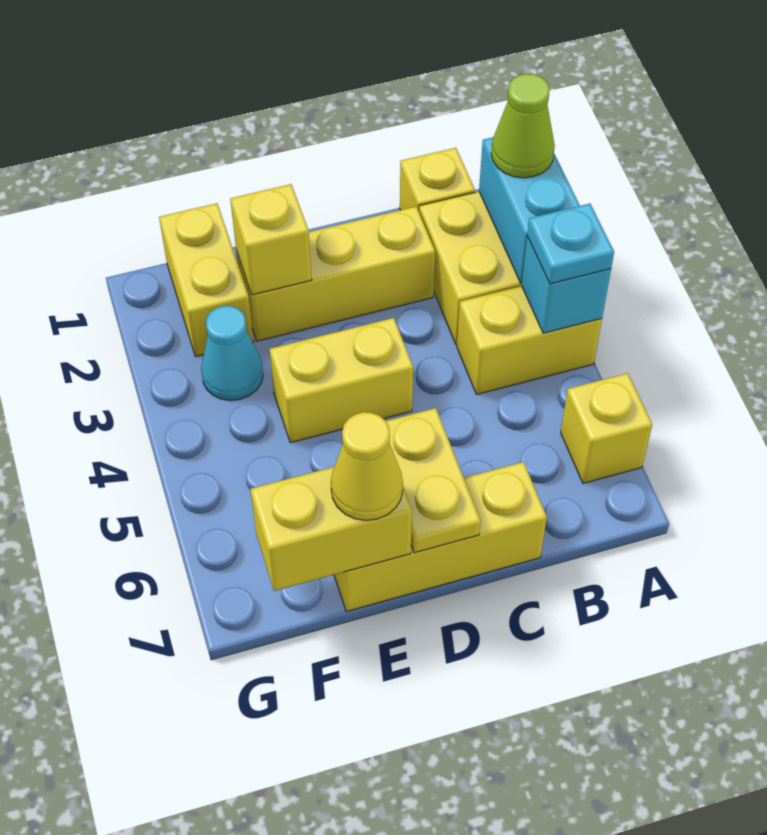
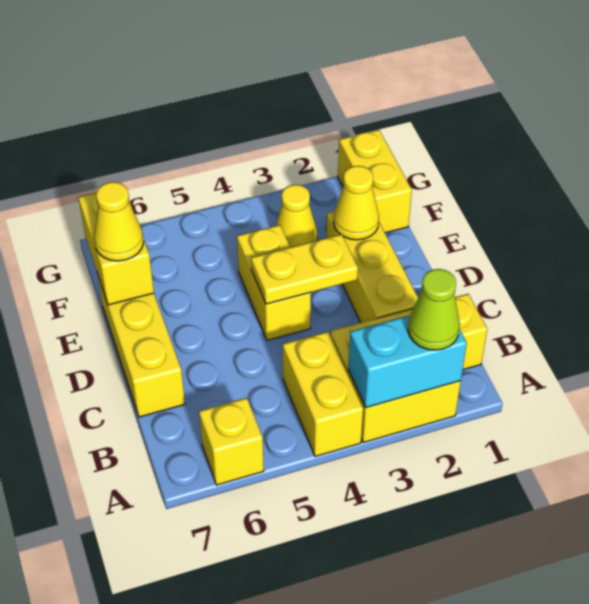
cyan 1x1 brick [522,236,611,333] -> none
cyan 1x1 plate [527,204,614,284] -> none
yellow 1x2 plate [386,408,481,553] -> yellow 1x2 plate moved to [251,234,358,304]
yellow 1x1 brick [230,184,312,295] -> yellow 1x1 cone [333,166,379,240]
yellow 1x2 brick [159,203,254,356] -> yellow 1x2 brick turned to [338,130,412,233]
cyan 1x1 cone [201,306,263,400] -> yellow 1x1 cone [276,185,317,247]

